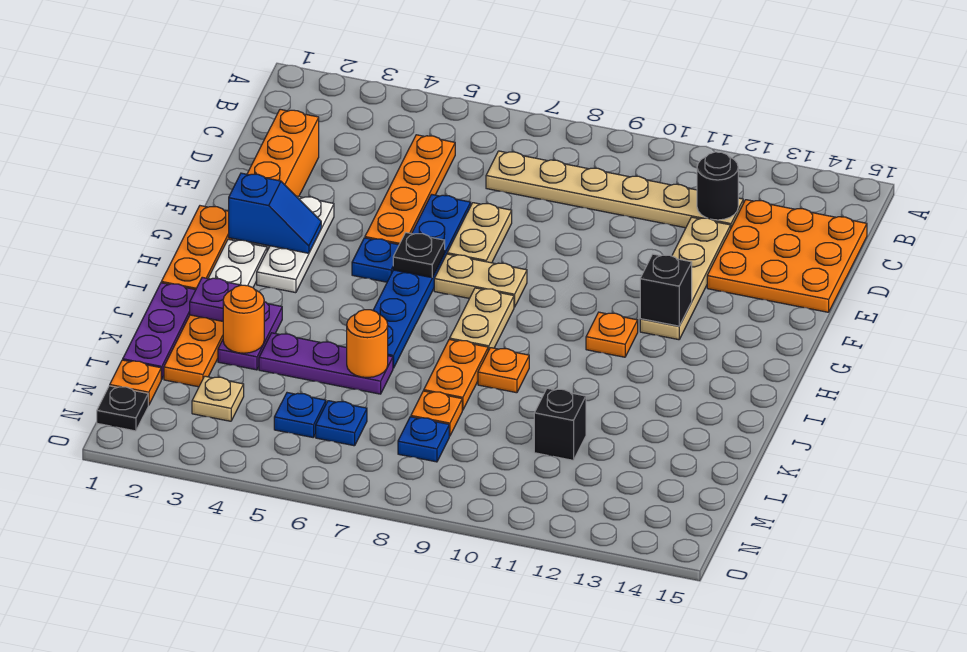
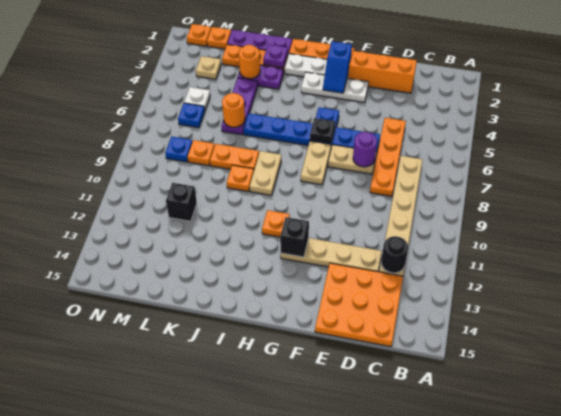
orange 1x4 plate [365,135,455,245] -> orange 1x4 plate turned to [370,118,406,196]
none -> purple 1x1 round brick [353,132,377,167]
tan 1x2 plate [450,288,514,351] -> tan 1x2 plate turned to [250,151,281,195]
blue 1x1 plate [274,393,326,438] -> white 1x1 plate [184,87,210,110]
black 1x1 plate [97,386,148,431] -> orange 1x1 plate [187,24,211,46]

